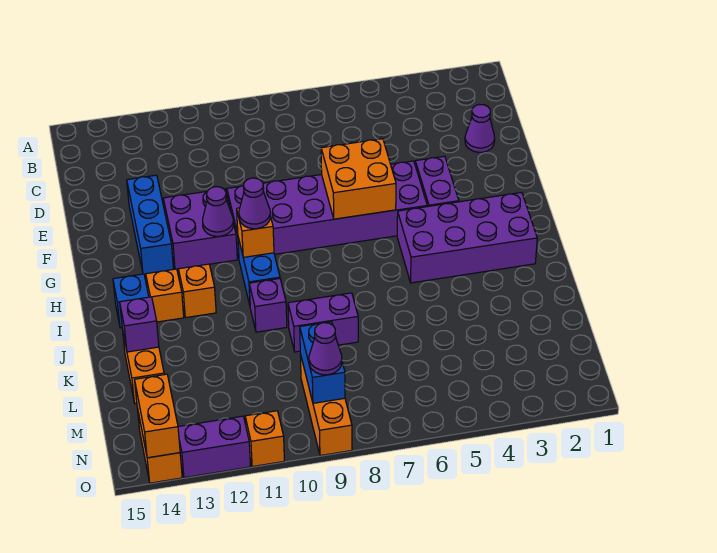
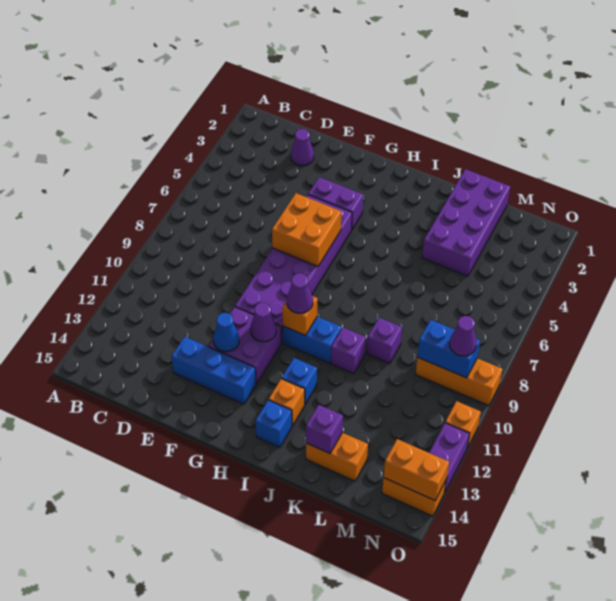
none -> blue 1x1 cone [213,313,239,352]
purple 2x4 brick [397,192,537,283] -> purple 2x4 brick moved to [422,169,510,276]
orange 1x1 brick [178,264,216,318] -> blue 1x1 brick [282,358,317,404]
purple 1x2 brick [288,293,358,352] -> purple 1x1 brick [367,318,402,364]

